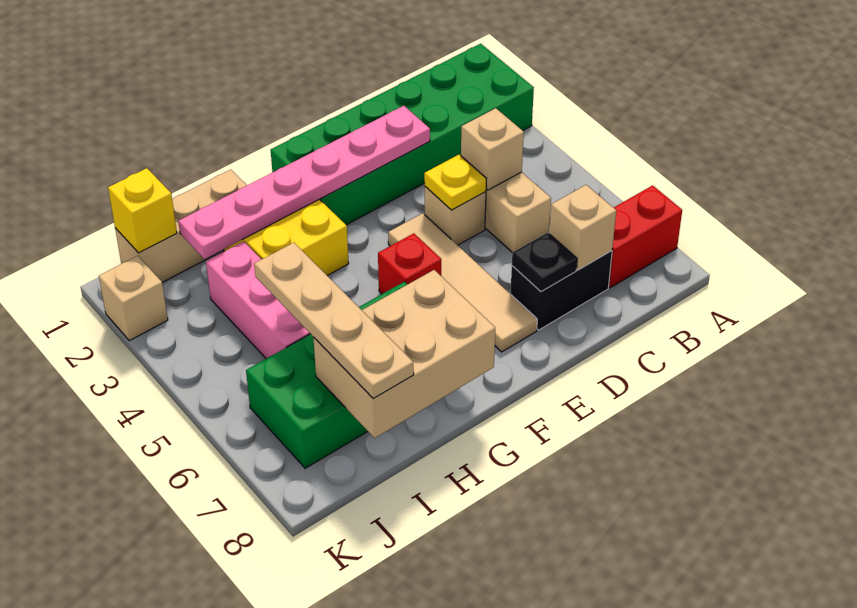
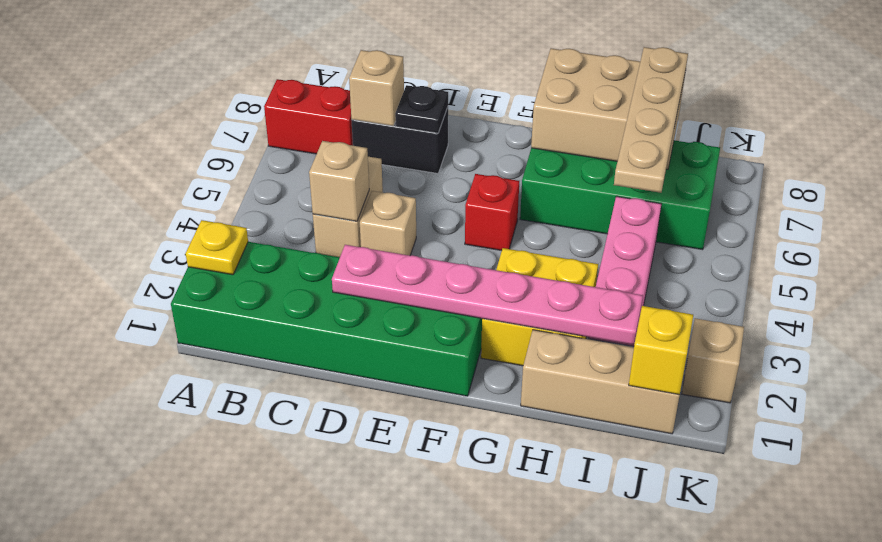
yellow 1x1 plate [424,155,486,210] -> yellow 1x1 plate moved to [186,220,248,275]
tan 1x4 tile [388,213,537,352] -> none

